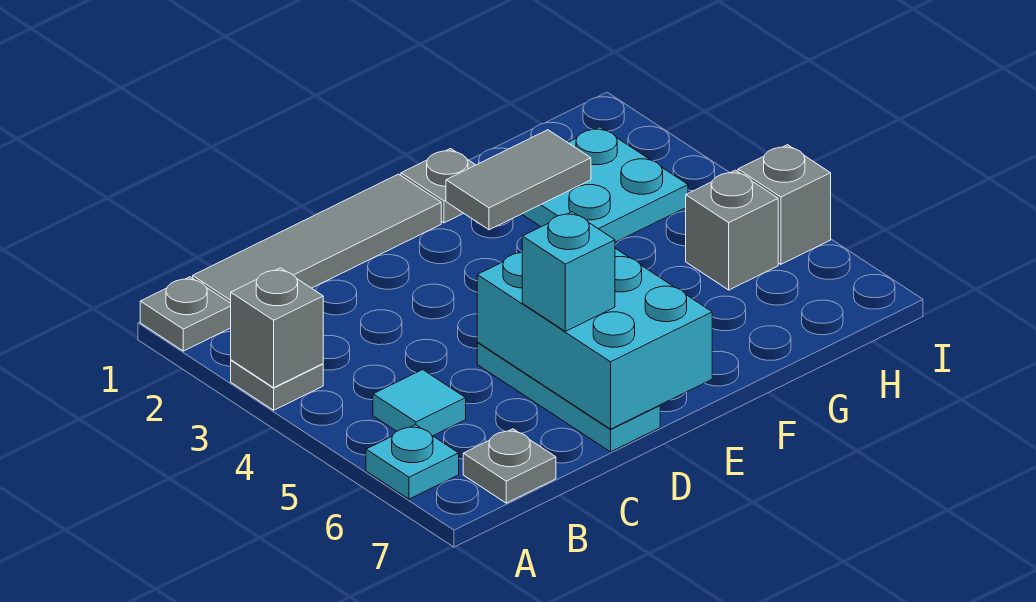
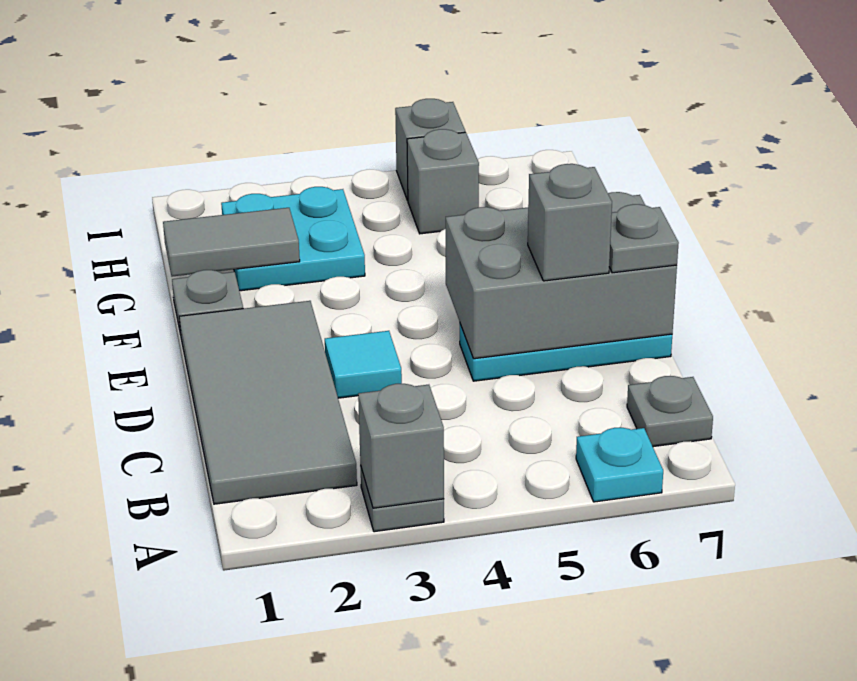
grey 1x1 plate [140,277,231,351] -> grey 1x1 plate moved to [609,204,679,273]
grey 1x4 tile [193,174,441,303] -> grey 2x4 tile [179,301,357,504]
cyan 1x1 tile [373,370,466,436] -> cyan 1x1 tile moved to [325,331,402,398]
cyan 2x3 brick [477,248,712,429] -> grey 2x3 brick [446,192,677,359]
cyan 1x1 brick [522,212,615,331] -> grey 1x1 brick [528,164,612,281]
grey 1x2 tile [446,130,591,230] -> grey 1x2 tile turned to [163,208,300,277]

